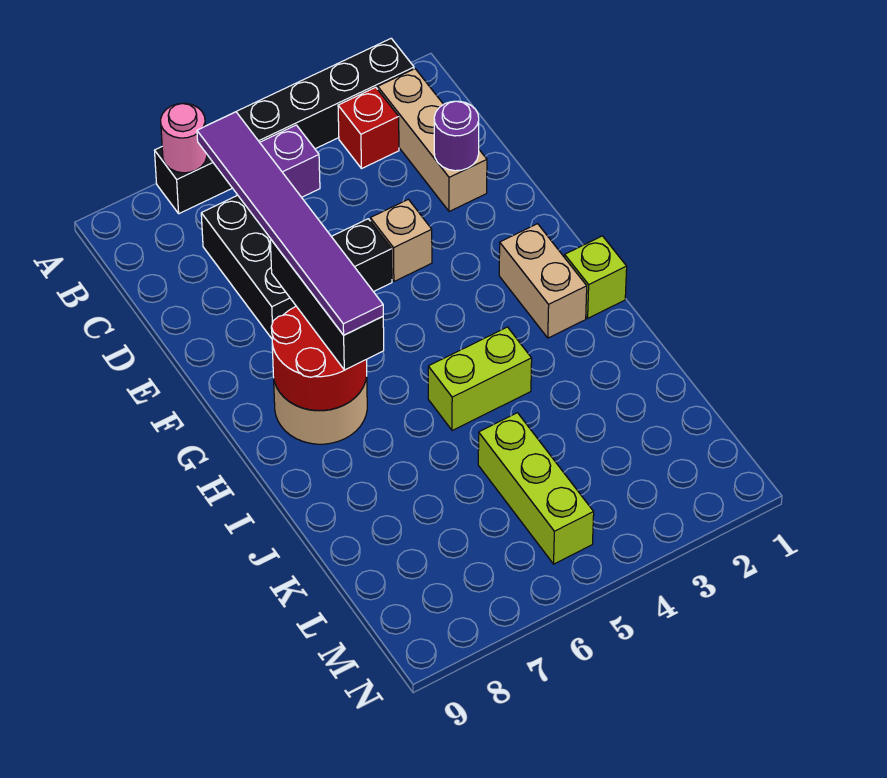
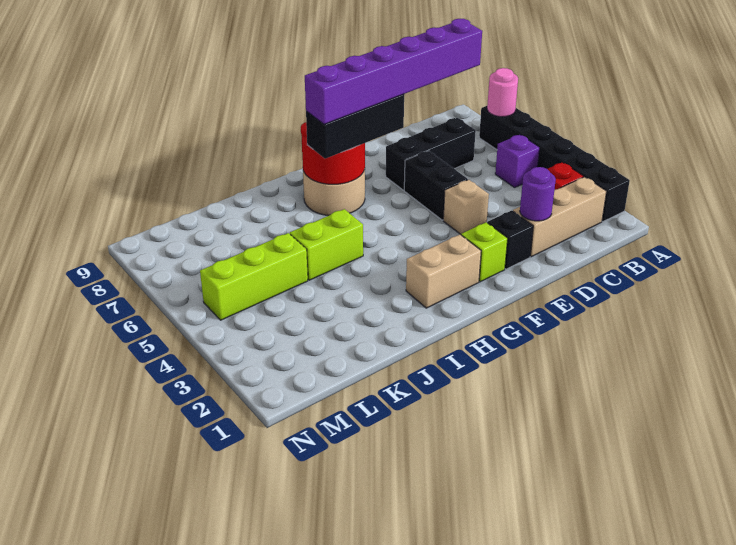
purple 1x6 tile [197,112,383,335] -> purple 1x6 brick [305,19,482,124]
none -> black 1x1 brick [487,211,533,269]
lime 1x1 brick [565,236,627,318] -> lime 1x1 brick moved to [461,222,508,282]
lime 1x2 brick [428,327,532,431] -> lime 1x2 brick turned to [290,209,363,280]

